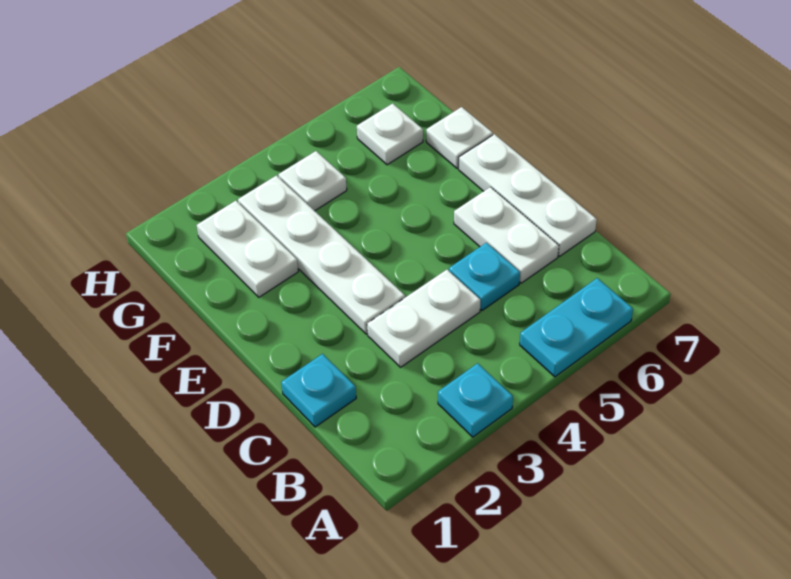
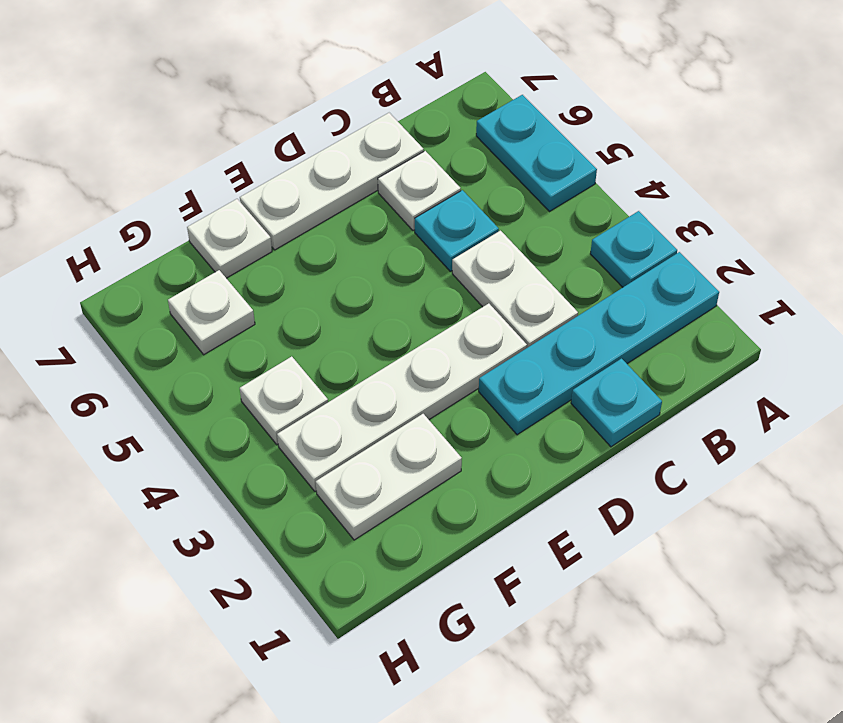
none -> cyan 1x4 plate [479,252,719,435]
white 1x2 plate [454,187,559,283] -> white 1x1 plate [378,151,461,231]

